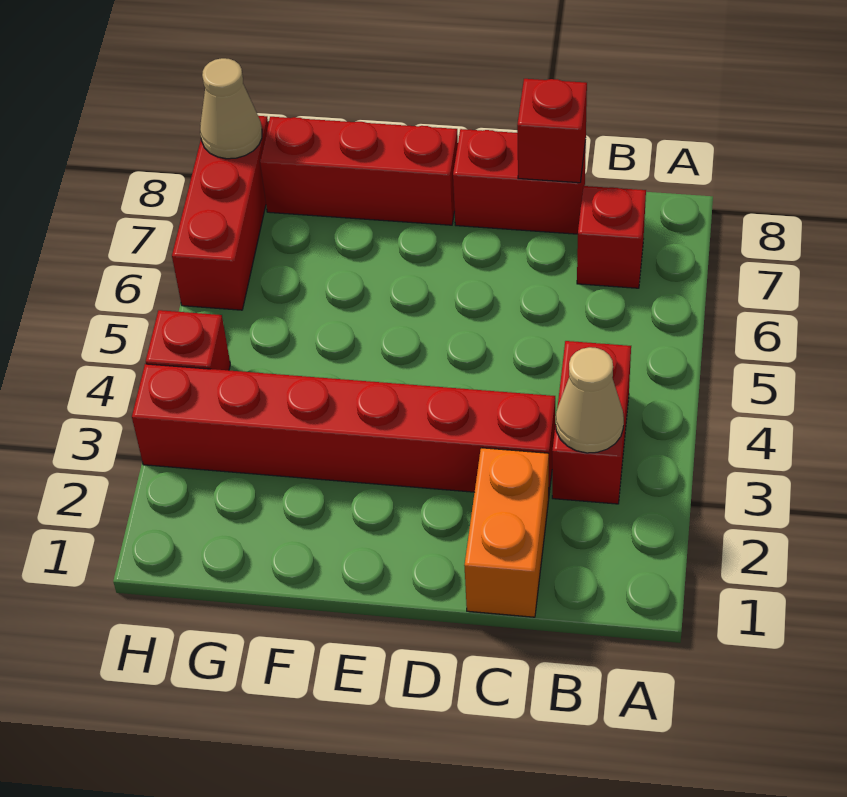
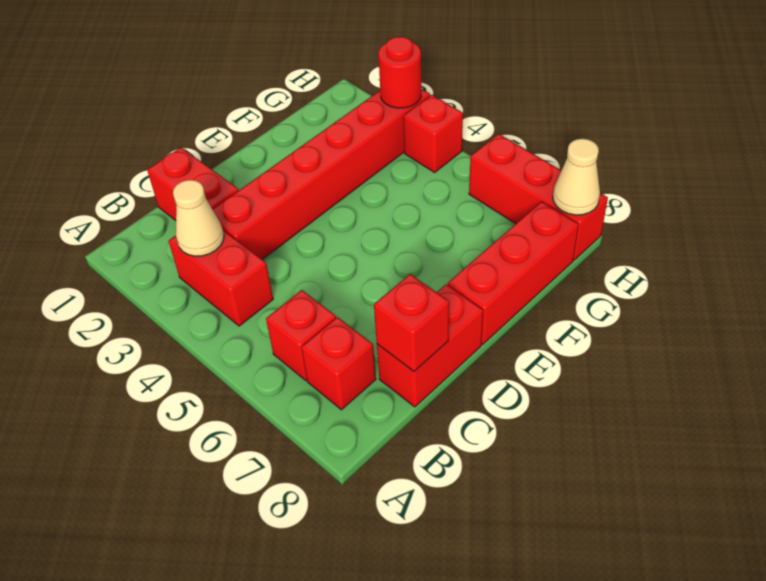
none -> red 1x1 brick [266,290,336,380]
orange 1x2 brick [464,448,549,617] -> red 1x2 brick [147,147,239,220]
none -> red 1x1 round brick [378,37,421,108]

